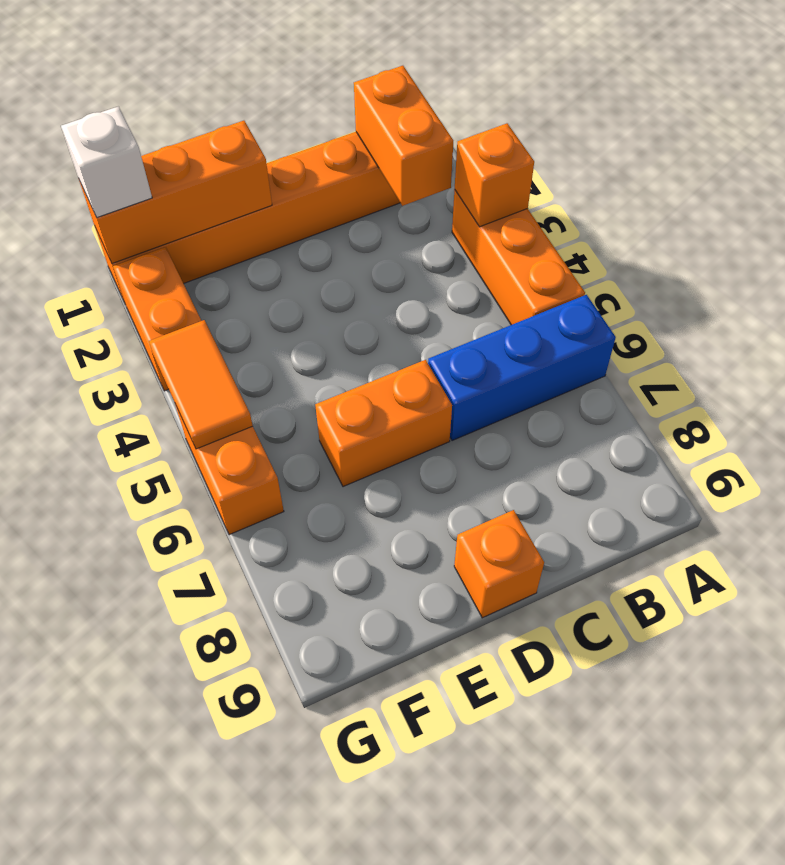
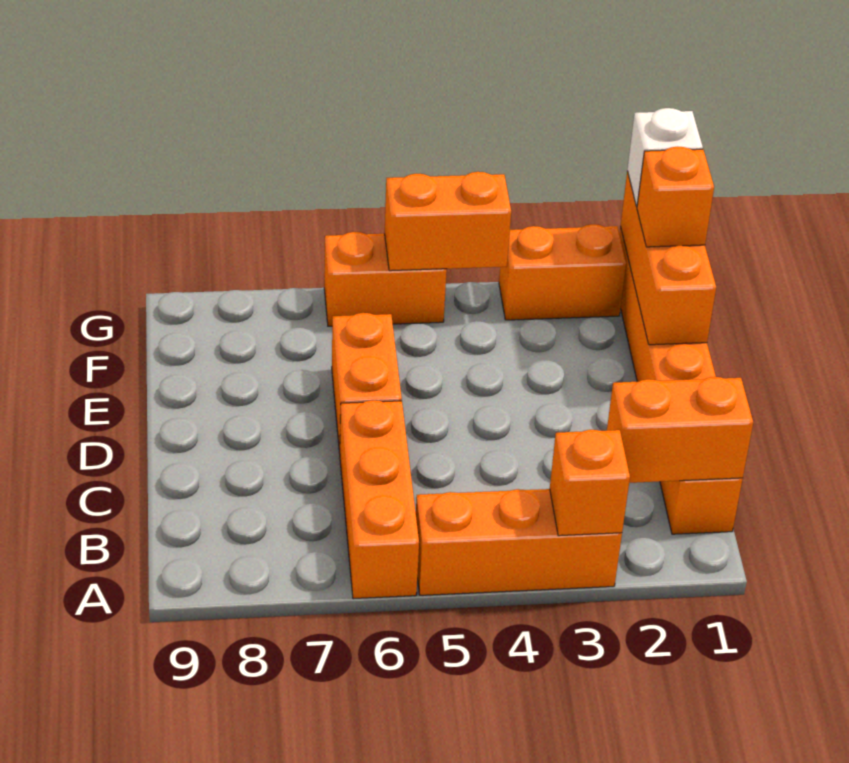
blue 1x3 brick [428,295,616,441] -> orange 1x3 brick [340,400,419,599]
orange 1x1 brick [454,510,544,618] -> orange 1x1 brick moved to [637,147,714,247]
orange 1x2 tile [149,320,253,449] -> orange 1x2 brick [385,172,511,271]

